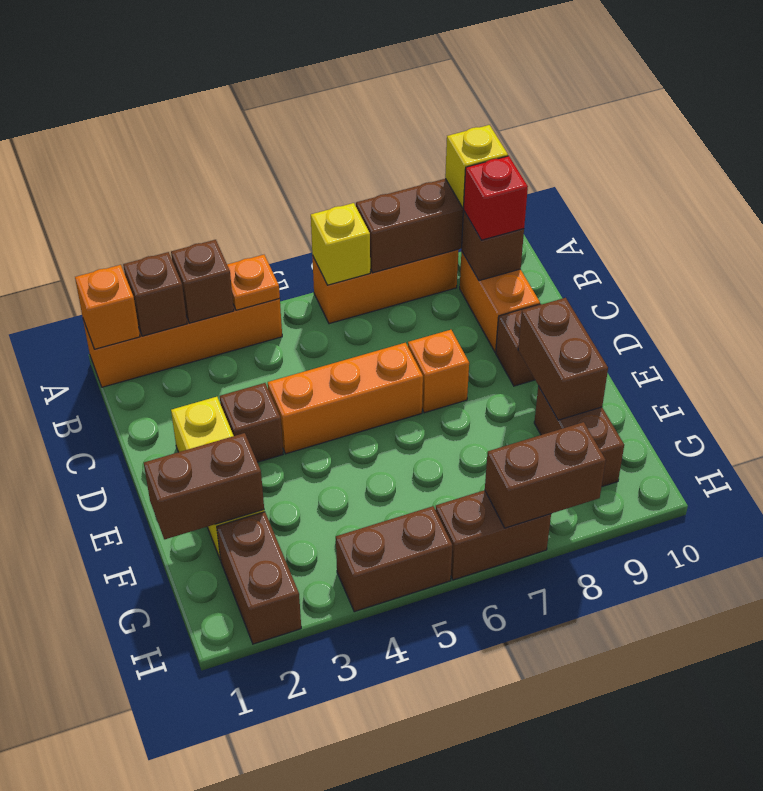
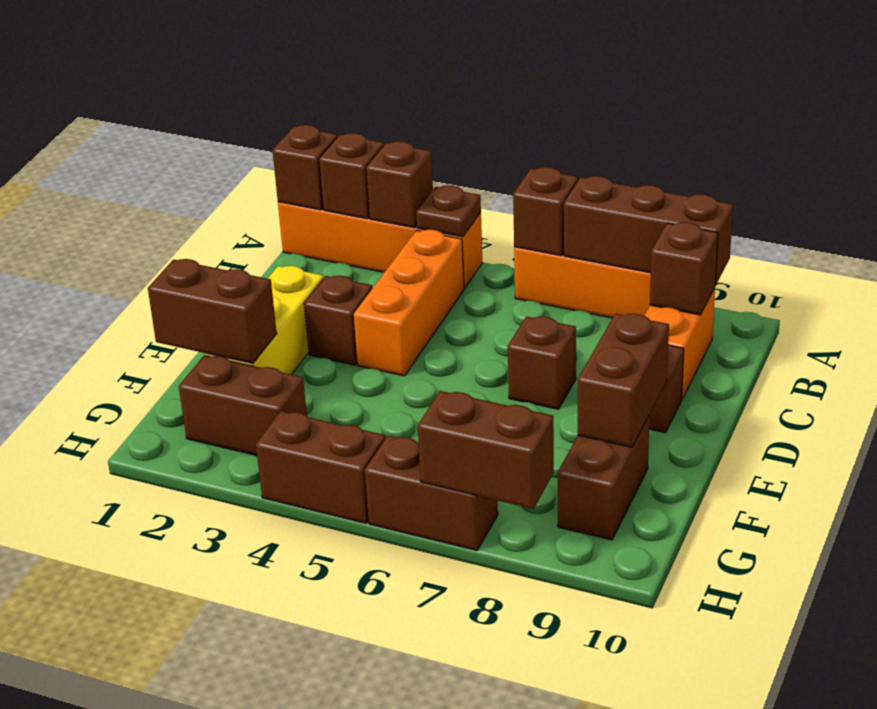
orange 1x1 brick [75,265,140,349] -> brown 1x1 brick [273,125,337,210]
orange 1x1 plate [227,255,280,310] -> brown 1x1 plate [416,186,481,237]
yellow 1x1 brick [311,203,370,285] -> brown 1x1 brick [513,167,578,256]
yellow 1x1 brick [445,125,508,208] -> none
red 1x1 brick [464,156,528,240] -> none
orange 1x3 brick [268,343,423,454] -> orange 1x3 brick turned to [354,230,464,376]
orange 1x1 brick [408,330,469,413] -> brown 1x1 brick [508,316,576,409]
brown 1x2 brick [217,512,301,644] -> brown 1x2 brick turned to [179,355,307,456]

